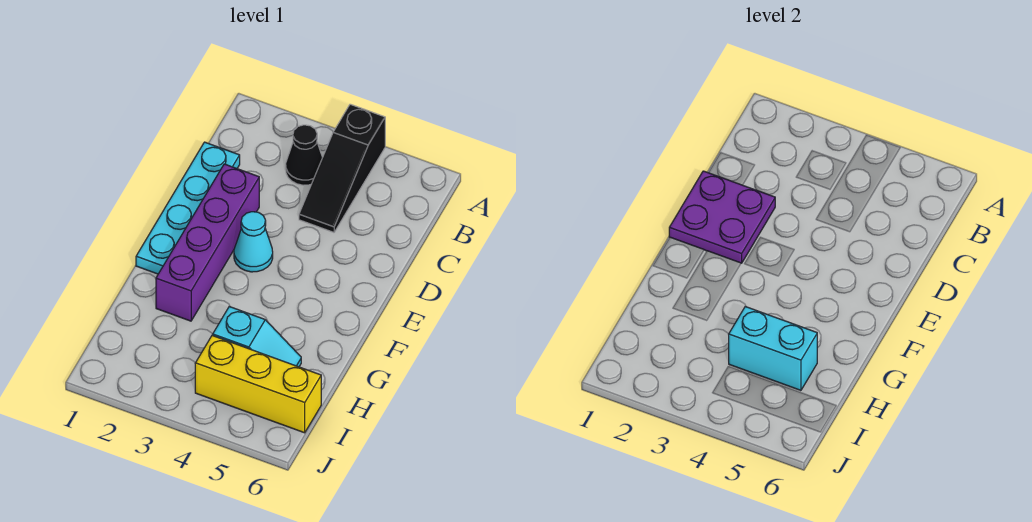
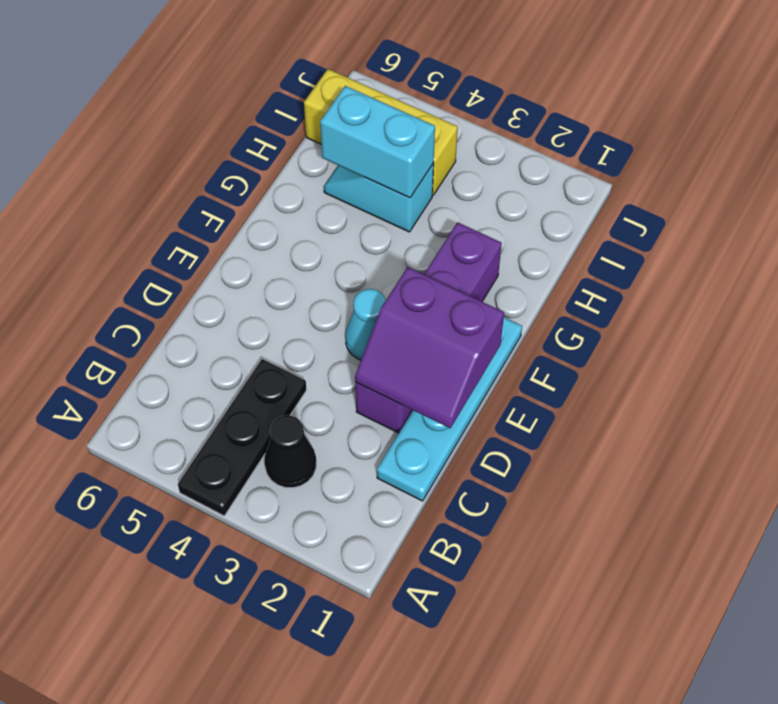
black 1x3 slope [299,104,385,232] -> black 1x3 plate [178,359,307,516]
purple 2x2 plate [669,171,775,263] -> purple 2x2 slope [355,267,504,428]

